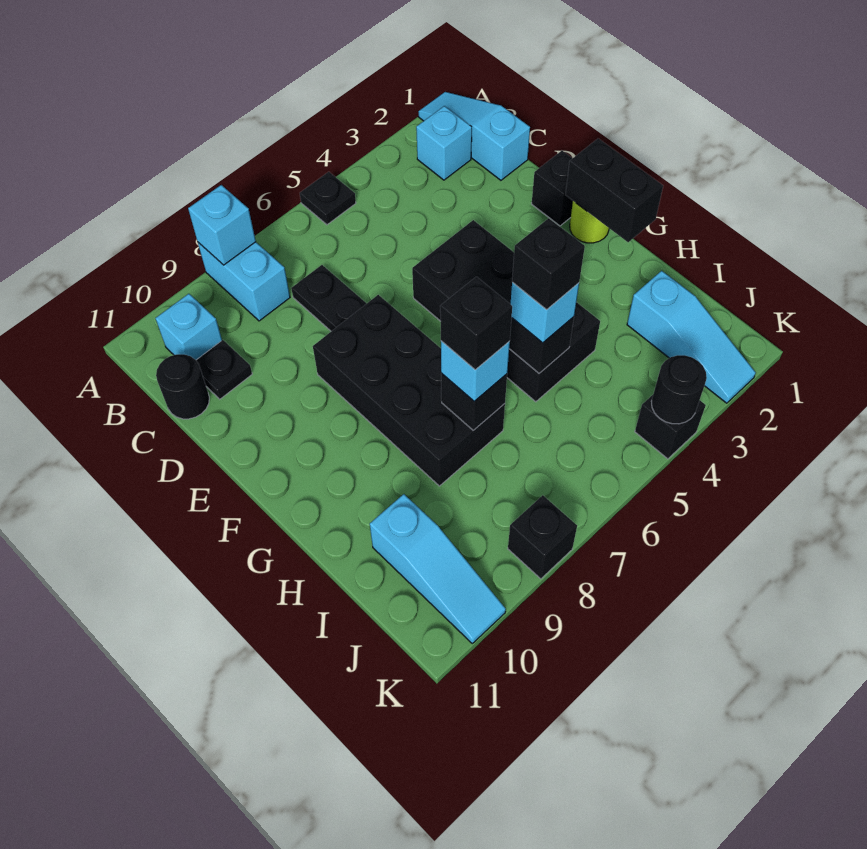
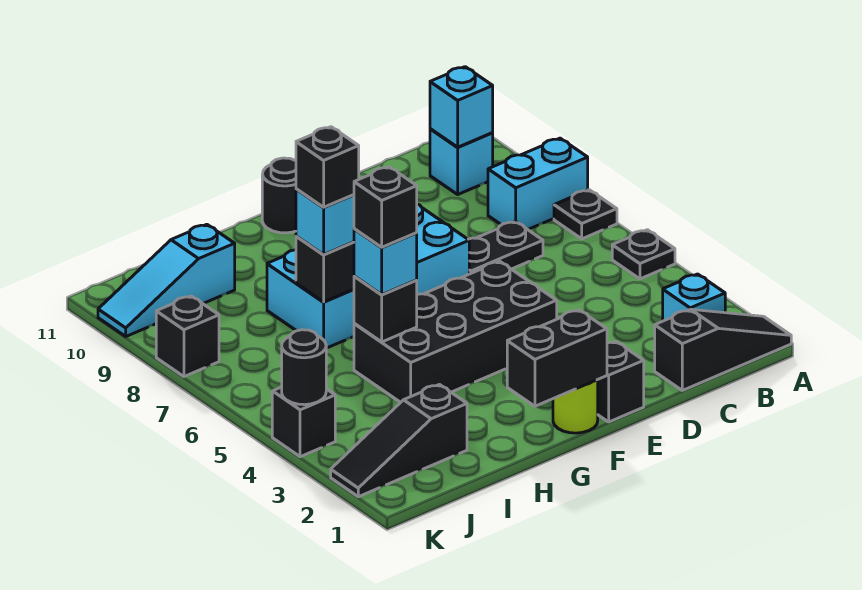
cyan 1x3 slope [418,92,530,180] -> black 1x3 slope [655,309,791,390]
cyan 1x1 brick [188,185,256,265] -> cyan 1x1 brick moved to [430,67,493,147]
black 1x1 plate [196,340,252,399] -> black 1x1 plate moved to [554,190,617,239]
black 1x1 round brick [156,354,209,419] -> black 1x1 round brick moved to [262,158,296,233]
black 2x4 brick [313,295,505,486] -> cyan 2x4 brick [267,204,469,348]
cyan 1x3 slope [627,271,756,403] -> black 1x3 slope [331,385,467,497]

